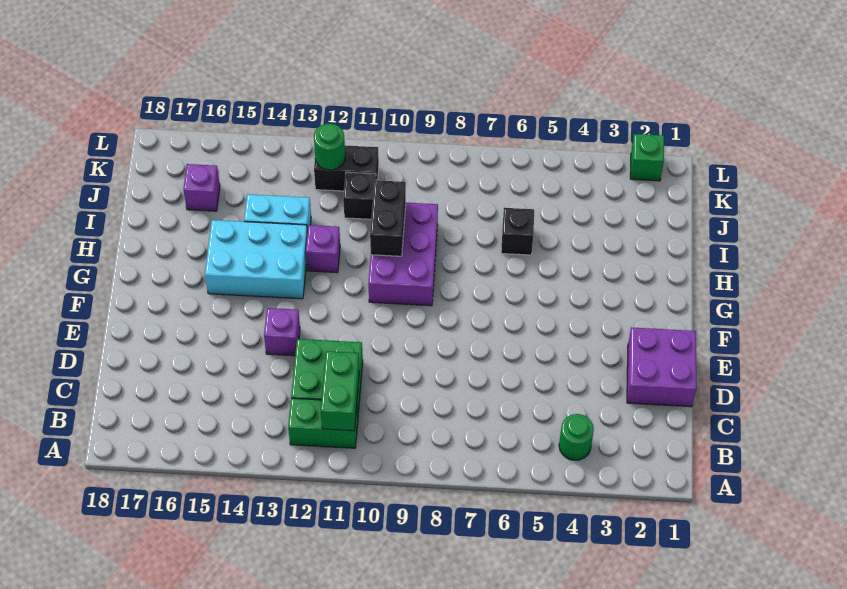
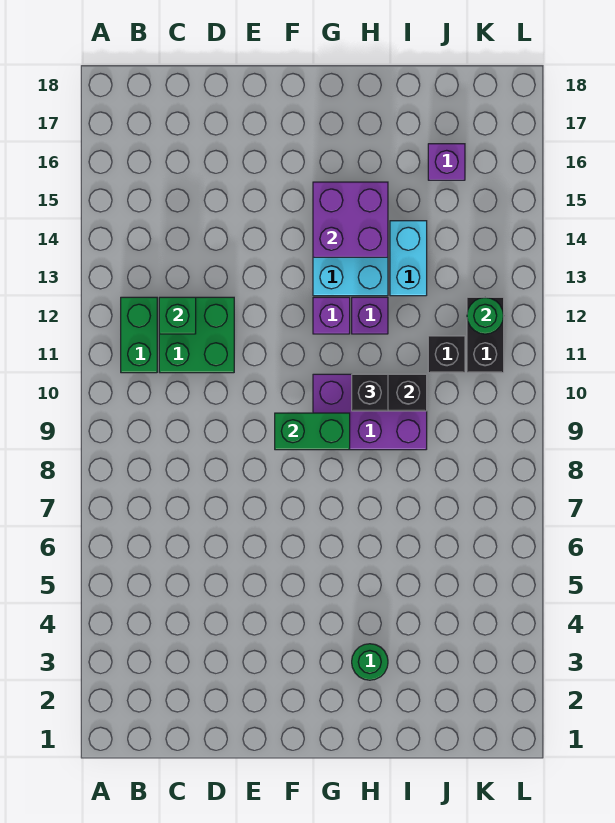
green 1x1 round brick [559,414,594,460] -> green 1x1 round brick moved to [352,644,388,680]
green 1x2 brick [321,351,359,431] -> green 1x2 brick moved to [275,413,350,450]
purple 2x2 brick [627,327,696,407] -> purple 2x2 brick moved to [313,182,388,257]
purple 1x1 brick [264,308,300,356] -> purple 1x1 brick moved to [313,297,350,334]
black 1x1 brick [501,208,534,255] -> black 1x1 brick moved to [352,374,388,411]
green 1x1 brick [630,134,664,181] -> green 1x1 brick moved to [159,297,196,334]

